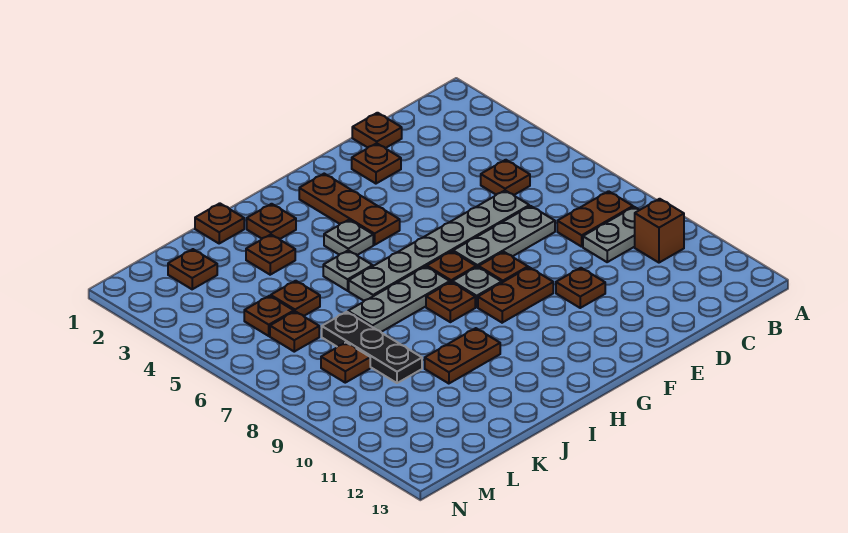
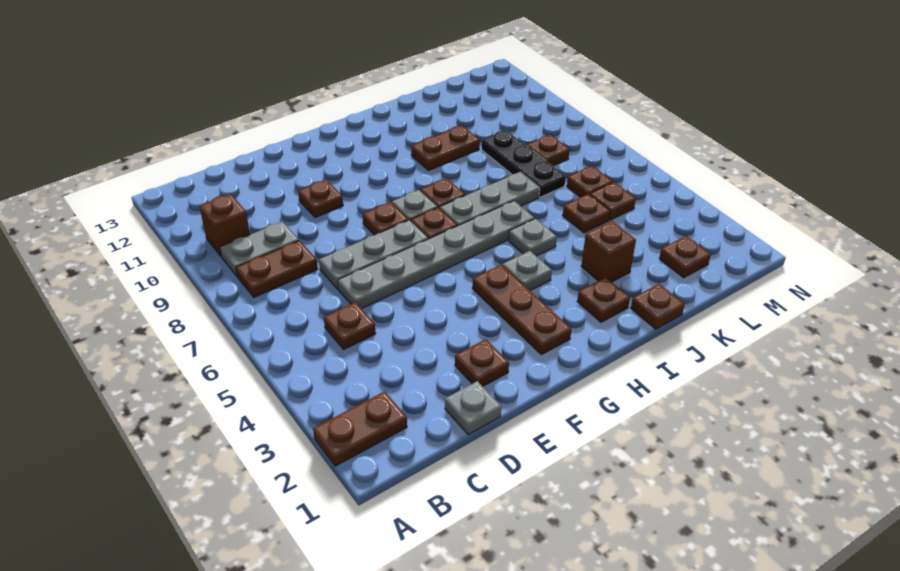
brown 1x1 plate [352,113,402,148] -> grey 1x1 plate [445,381,501,435]
brown 1x2 plate [478,267,553,323] -> brown 1x2 plate moved to [313,391,407,466]
brown 1x1 plate [246,235,295,275] -> brown 1x1 brick [581,221,636,282]

